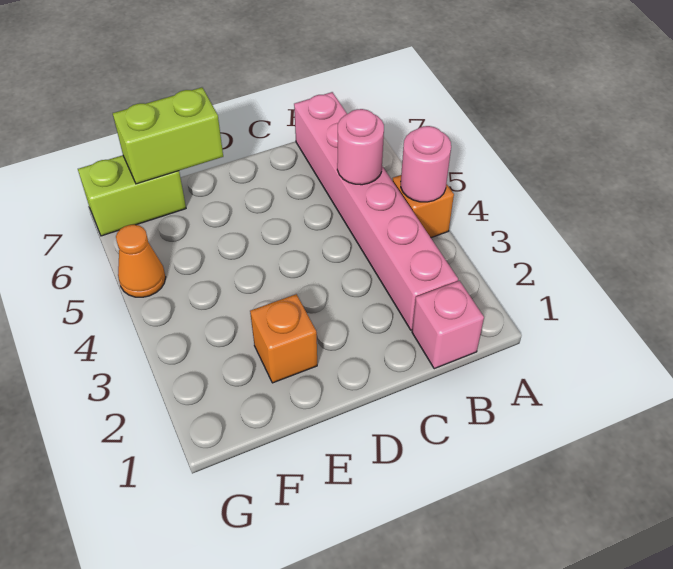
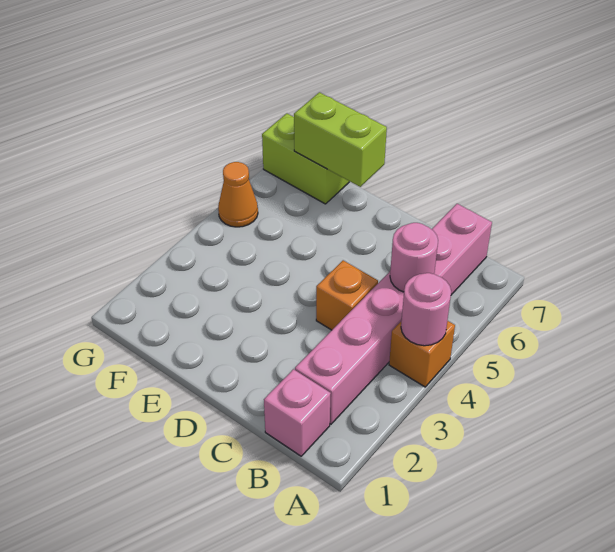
orange 1x1 brick [250,294,317,383] -> orange 1x1 brick moved to [316,260,378,330]

